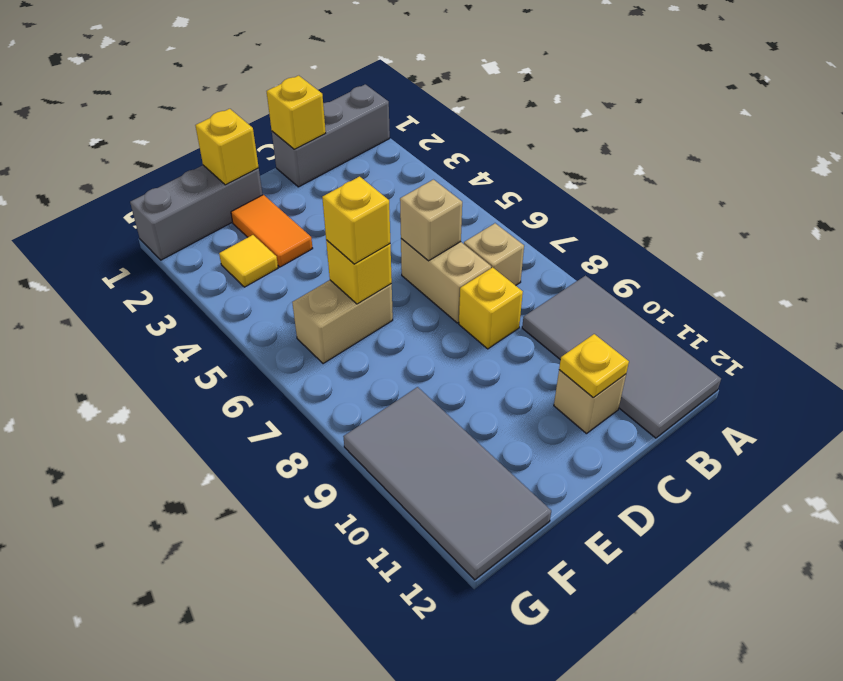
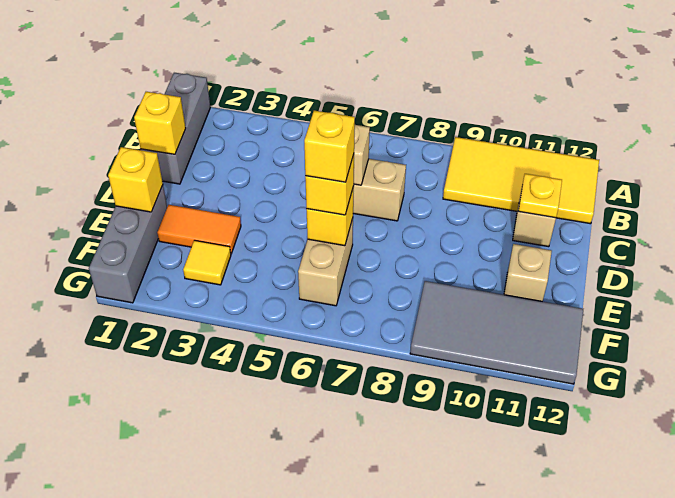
grey 2x4 tile [522,276,721,438] -> yellow 2x4 tile [443,137,599,224]
tan 1x1 brick [464,223,524,286] -> tan 1x1 brick moved to [504,244,552,301]
yellow 1x1 brick [459,267,523,349] -> yellow 1x1 brick moved to [304,111,355,182]

